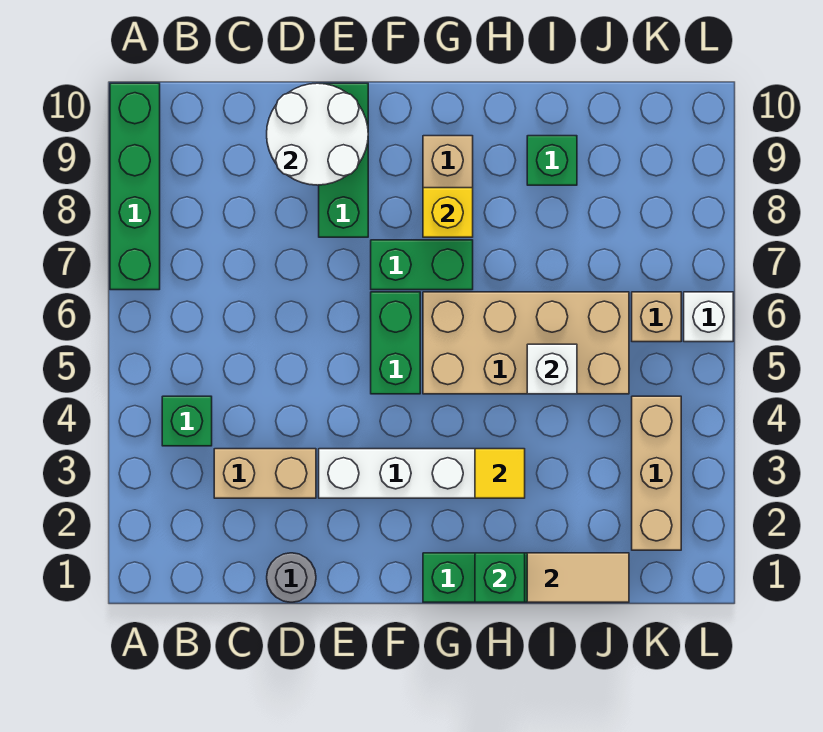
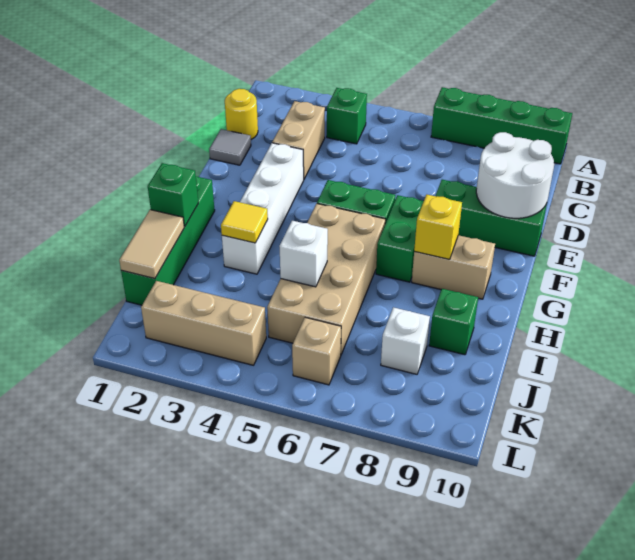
none -> yellow 1x1 round brick [225,89,258,140]
grey 1x1 round brick [267,553,316,602] -> grey 1x1 tile [209,129,251,165]
white 1x1 brick [684,292,733,342] -> white 1x1 brick moved to [381,307,430,374]

